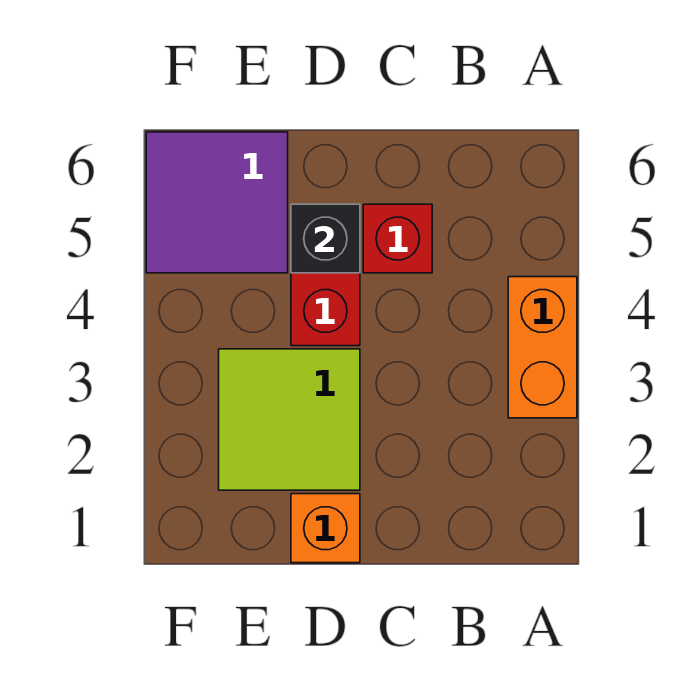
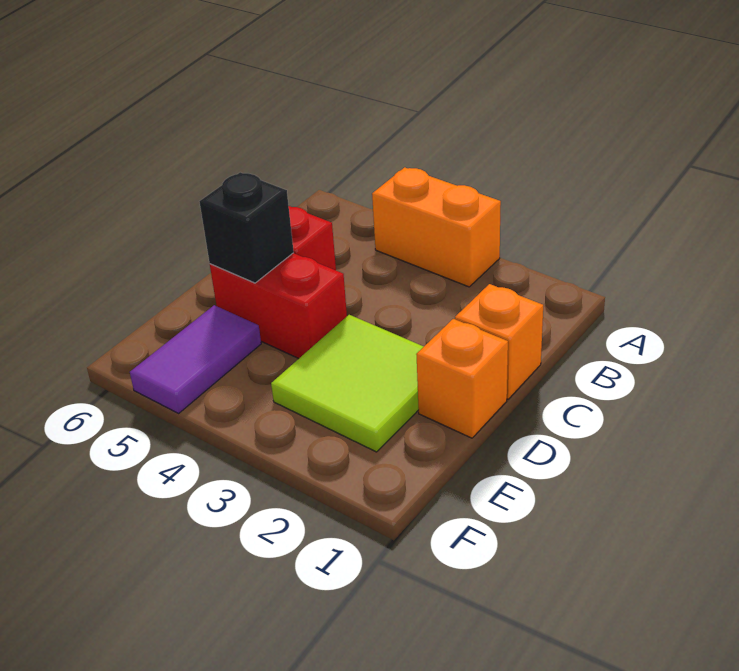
none -> orange 1x1 brick [455,284,543,399]
purple 2x2 tile [146,132,288,273] -> purple 1x2 tile [130,305,261,413]

